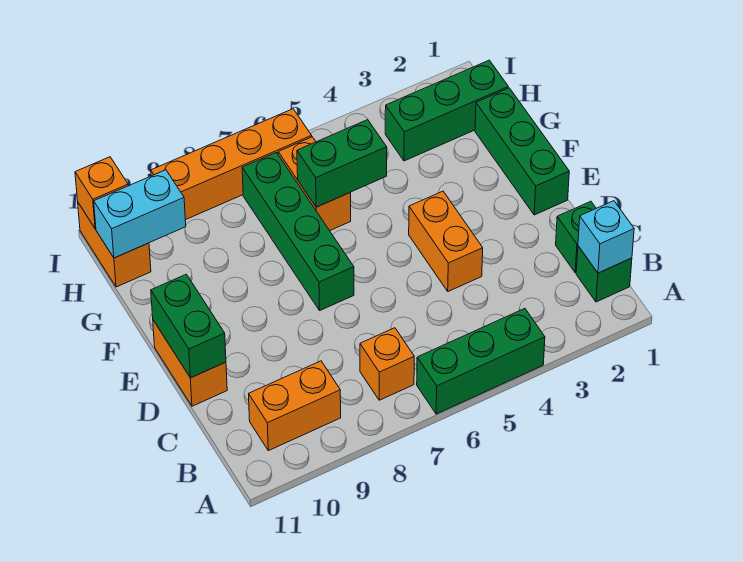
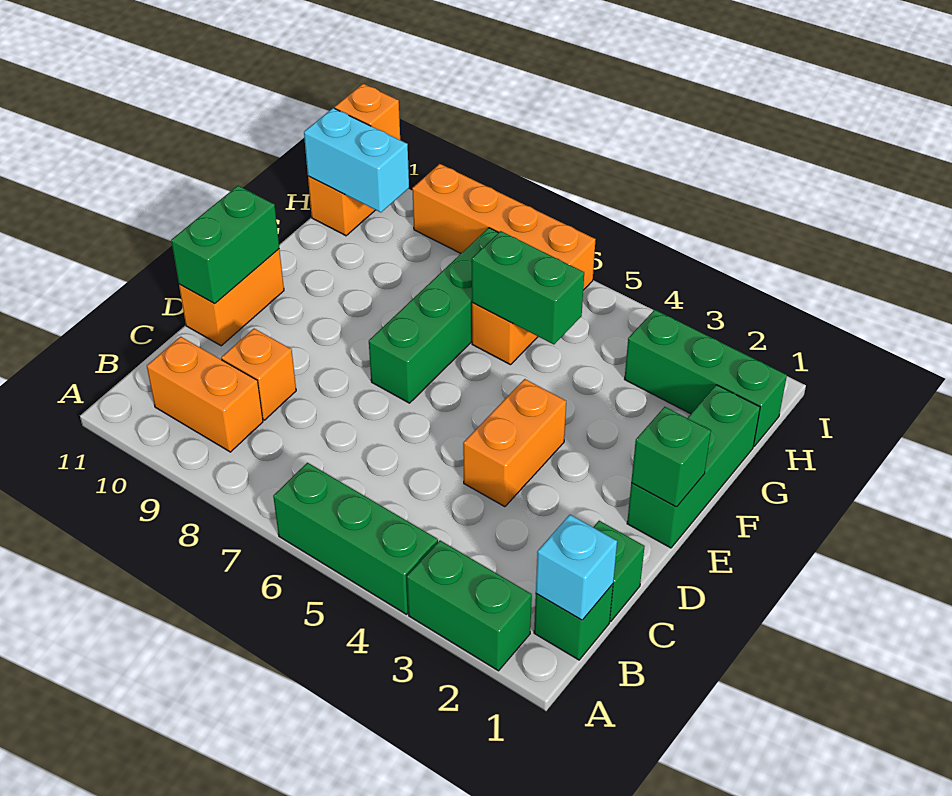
none -> green 1x2 brick [407,541,532,671]
orange 1x1 brick [360,328,414,400] -> orange 1x1 brick moved to [221,329,296,420]
none -> green 1x1 brick [631,407,711,507]

